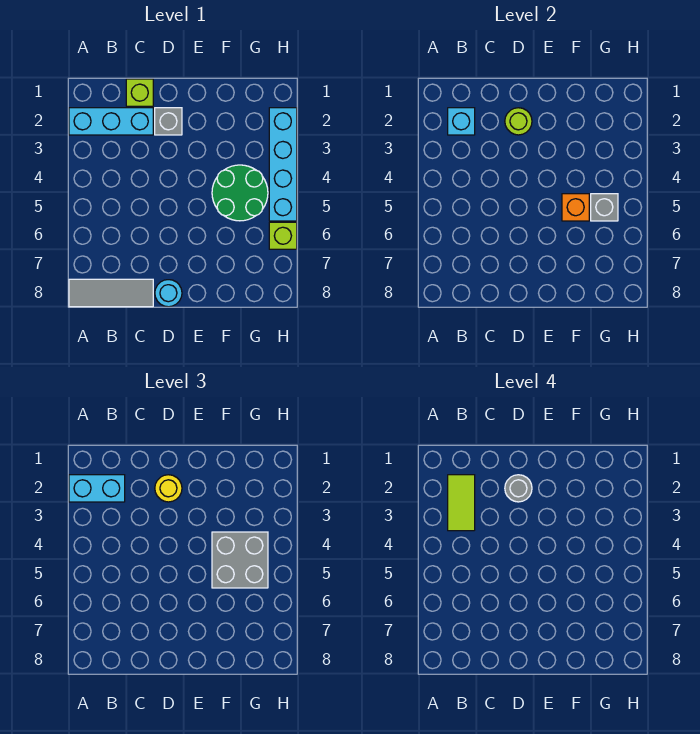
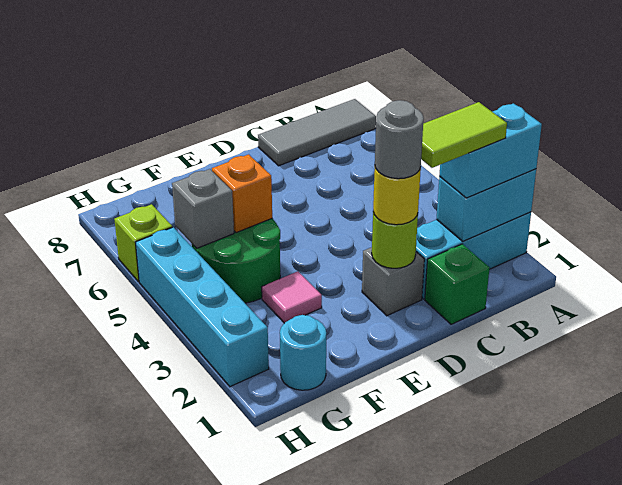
cyan 1x1 brick [448,108,475,135] -> cyan 1x2 brick [437,169,536,241]
lime 1x2 tile [448,475,475,531] -> lime 1x2 tile turned to [421,102,507,168]
lime 1x1 brick [126,79,153,106] -> green 1x1 brick [425,244,490,324]
cyan 1x1 round brick [155,280,182,307] -> cyan 1x1 round brick moved to [280,315,326,390]
none -> pink 1x1 tile [262,271,322,323]
grey 2x2 brick [212,532,268,588] -> none

